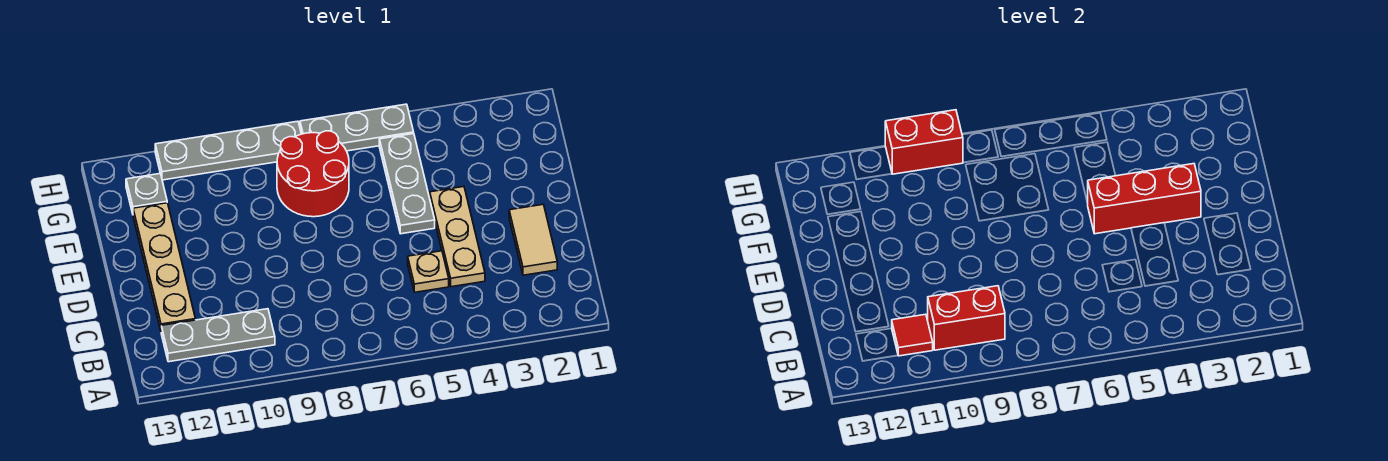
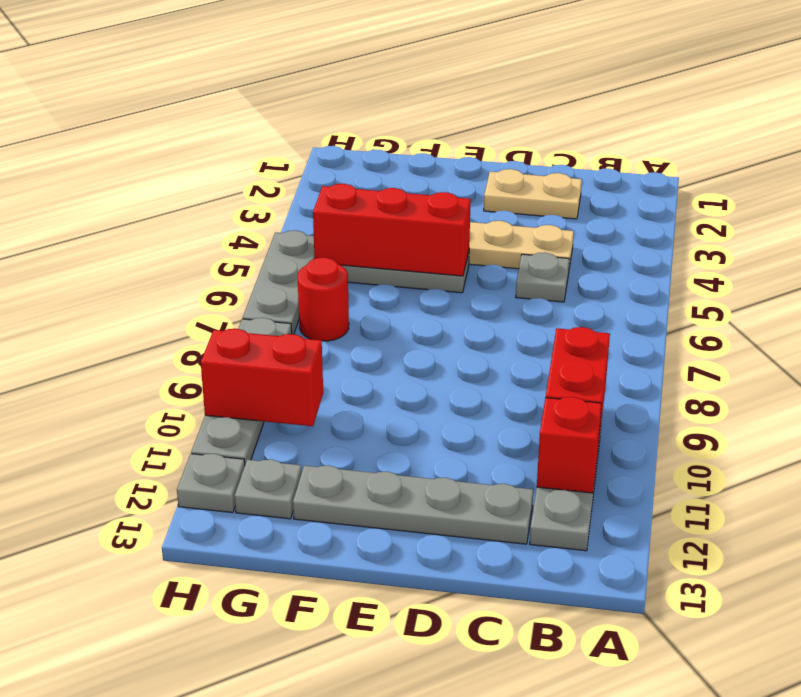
red 1x1 tile [892,314,933,356] -> red 1x1 brick [537,397,602,493]
tan 1x2 tile [509,205,557,275] -> tan 1x2 plate [484,169,582,219]
tan 1x1 plate [408,251,449,292] -> grey 1x1 plate [516,252,569,302]
tan 1x4 plate [133,203,195,330] -> grey 1x4 plate [293,465,533,544]
red 1x3 brick [1088,164,1201,234] -> red 1x3 brick turned to [313,184,471,276]
red 2x2 round brick [277,131,349,217] -> red 1x1 round brick [298,257,349,341]
red 1x2 brick [885,110,963,174] -> red 1x2 brick turned to [201,329,323,426]
none -> grey 1x1 plate [177,454,245,513]

